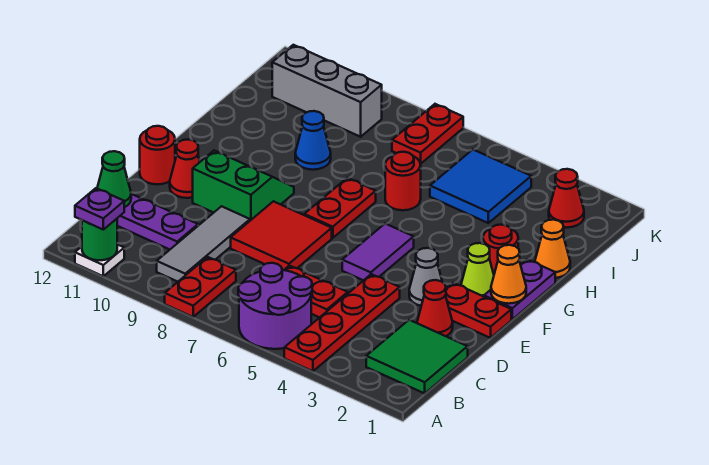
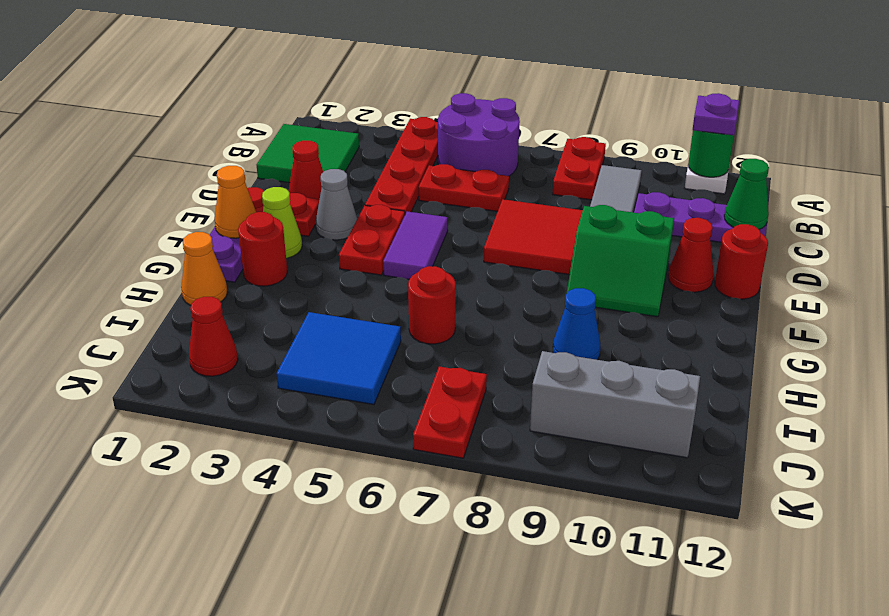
red 1x2 plate [304,178,376,238] -> red 1x2 plate moved to [339,205,405,275]

